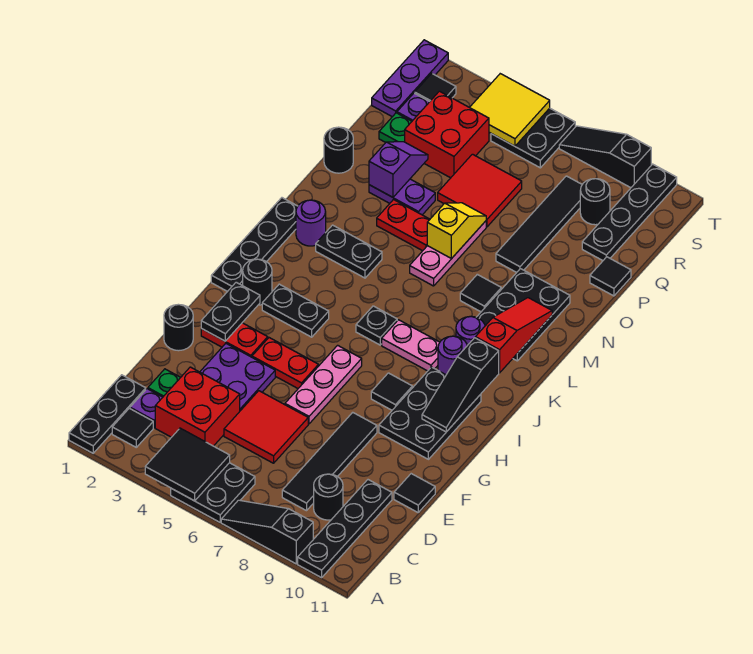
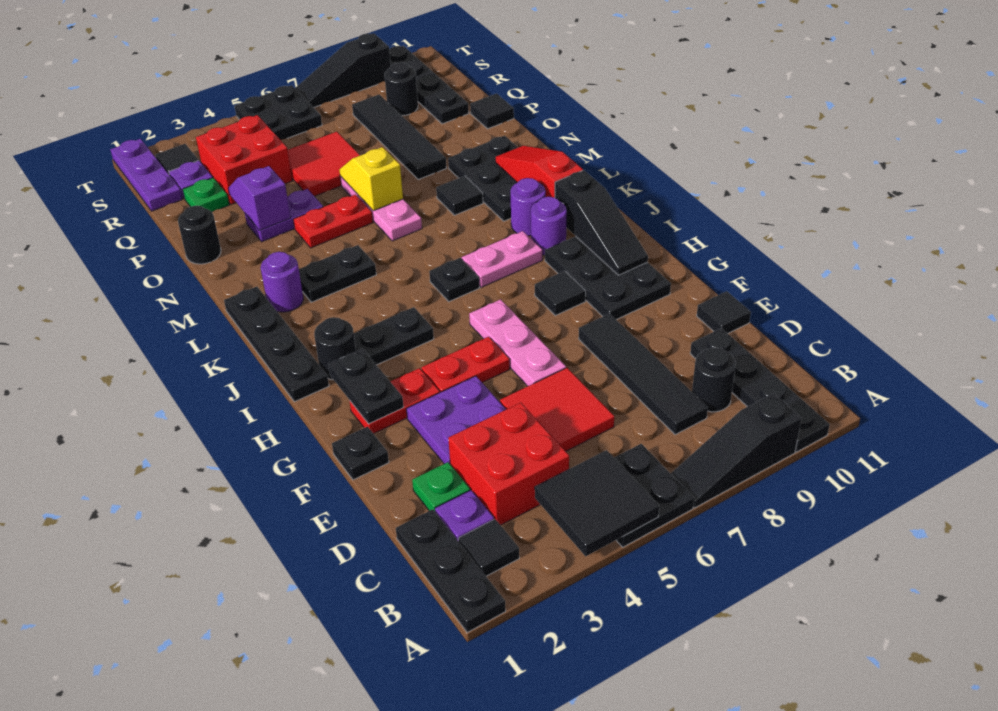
black 1x1 round brick [164,305,193,351] -> black 1x1 plate [332,427,389,480]
yellow 2x2 tile [470,74,550,146] -> none

